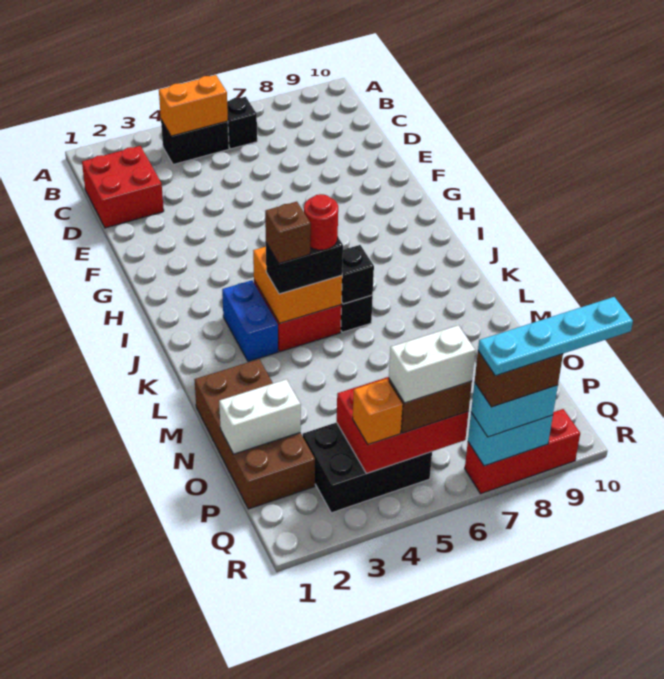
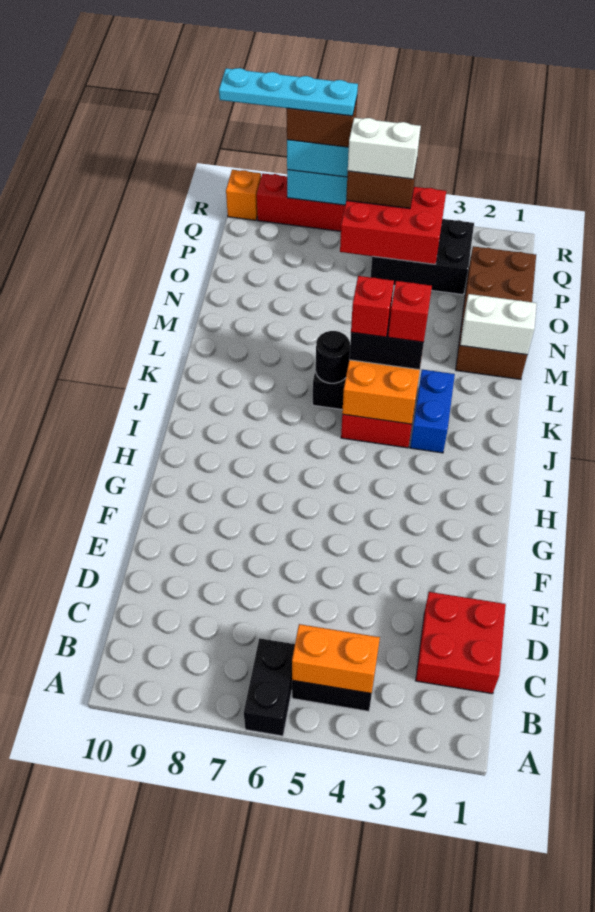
black 1x1 brick [227,97,257,149] -> black 1x2 brick [244,638,295,736]
brown 1x1 brick [265,202,311,263] -> red 1x1 brick [388,281,432,342]
red 1x1 round brick [304,194,338,250] -> red 1x1 brick [351,276,394,337]
black 1x1 brick [342,245,374,304] -> black 1x1 round brick [316,331,350,383]
white 1x2 brick [219,379,301,454] -> white 1x2 brick moved to [460,294,537,355]
orange 1x1 brick [353,379,403,444] -> orange 1x1 brick moved to [226,170,261,220]

